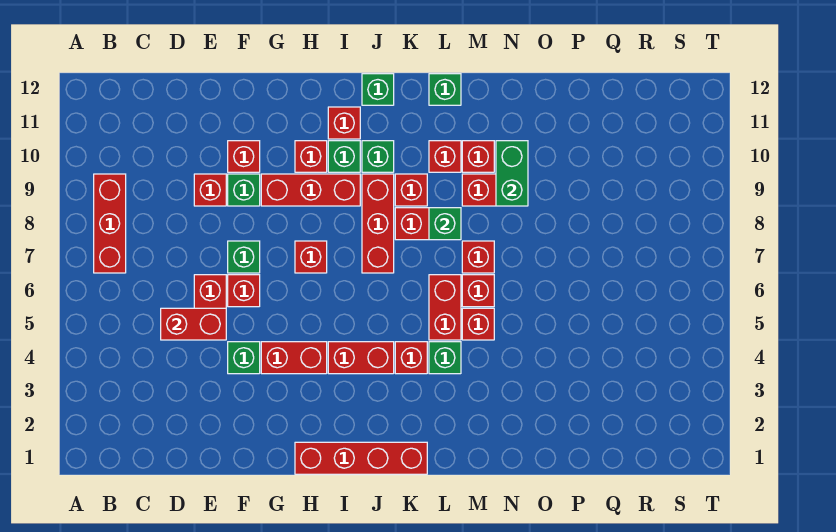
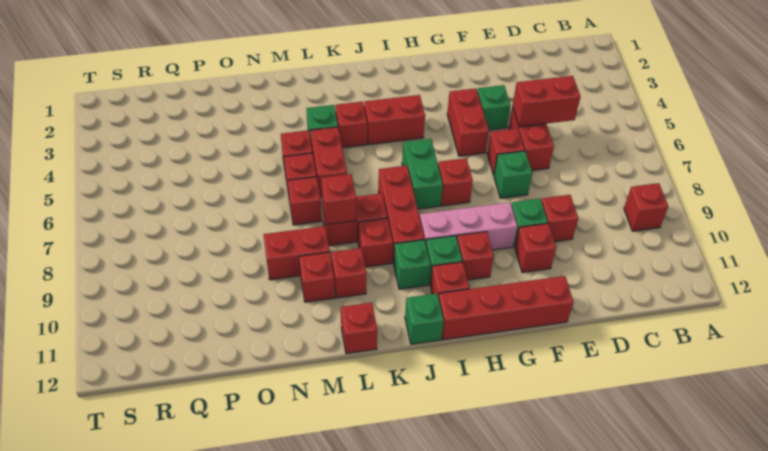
red 1x3 brick [94,174,126,273] -> red 1x1 brick [624,183,668,231]
red 1x2 brick [261,342,327,374] -> red 1x2 brick turned to [447,88,489,156]
red 1x3 brick [261,174,360,206] -> pink 1x3 brick [420,202,517,250]
red 1x4 brick [295,442,427,474] -> red 1x4 brick moved to [438,276,573,340]
green 1x1 brick [429,208,461,240] -> red 1x1 brick [321,174,356,224]
green 1x1 brick [429,74,461,105] -> red 1x1 brick [341,303,377,354]
green 1x2 brick [496,141,528,206] -> green 1x2 brick moved to [402,139,443,209]

